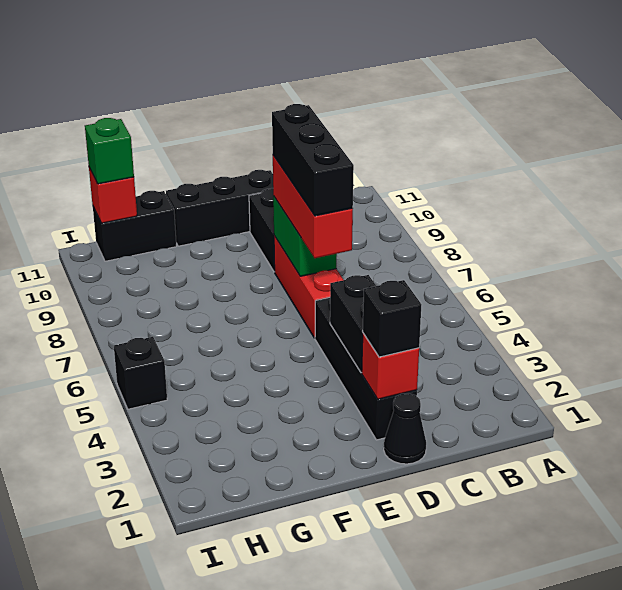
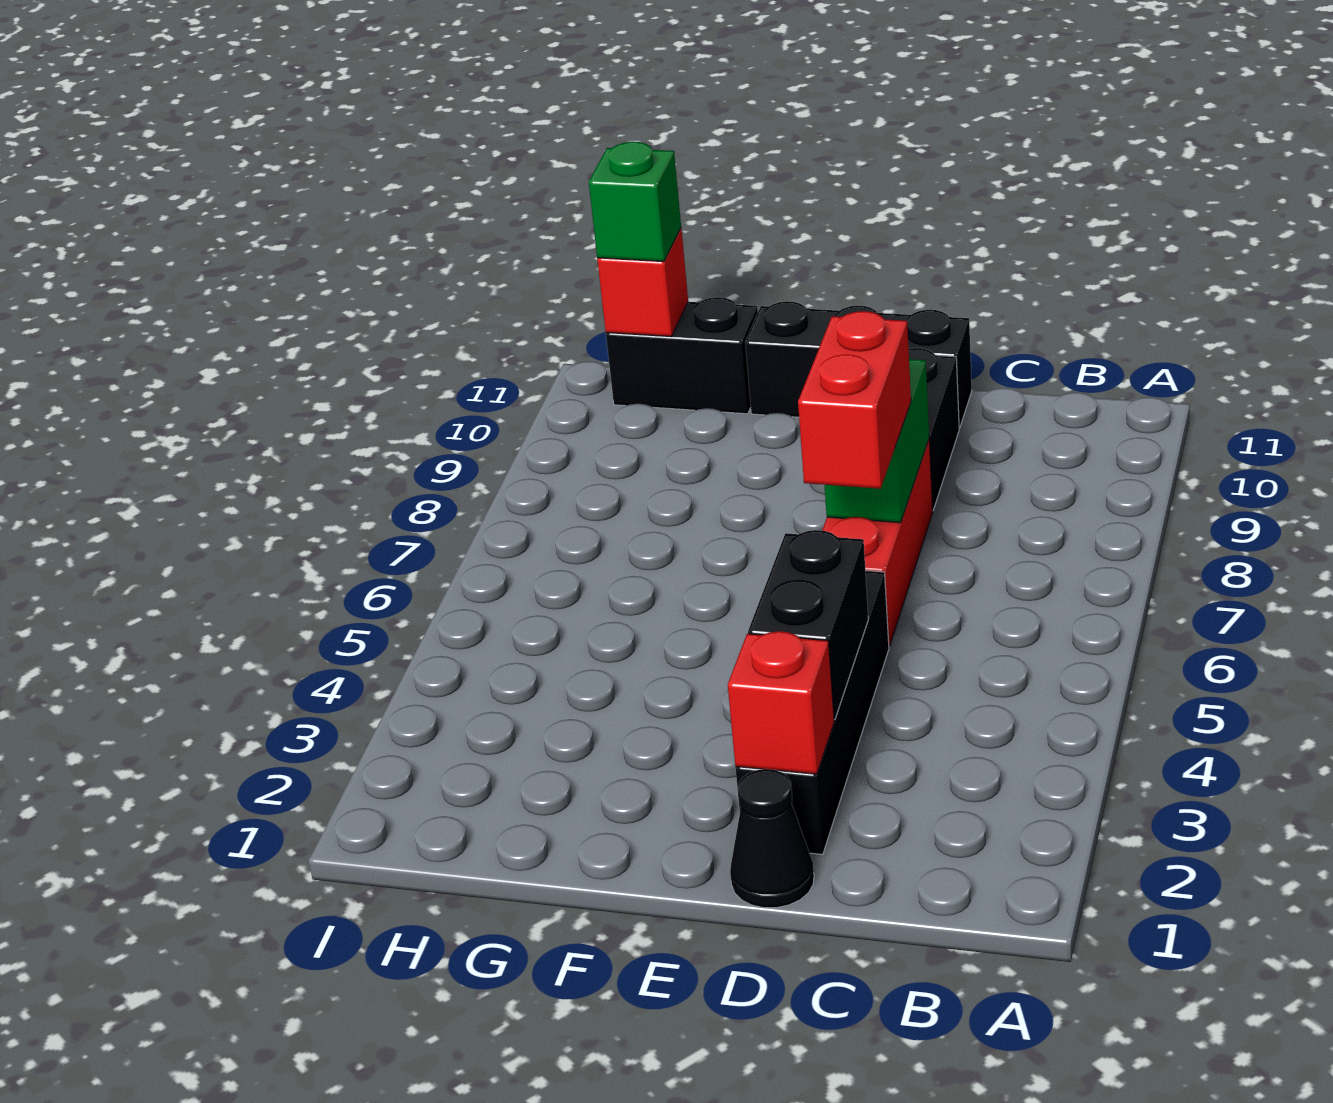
black 1x1 brick [363,280,422,357] -> none
red 1x3 brick [273,155,353,258] -> red 1x2 brick [798,311,911,489]
black 1x3 brick [272,104,354,216] -> none
black 1x1 brick [114,337,167,409] -> none

